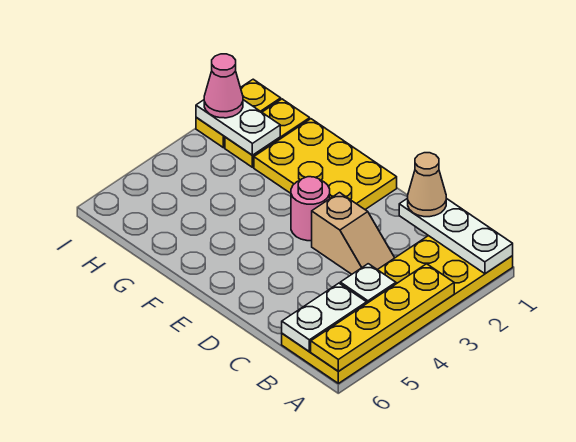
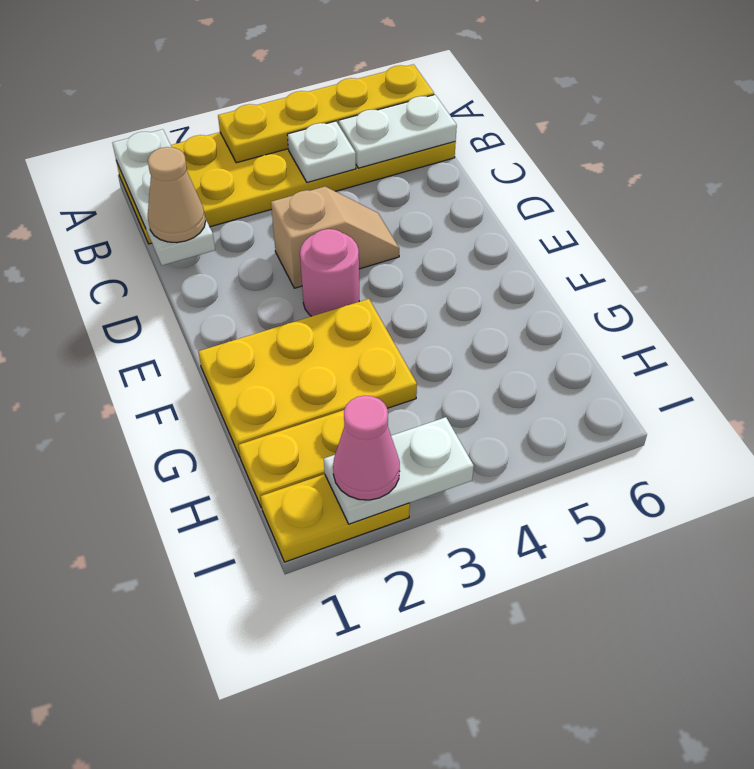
tan 1x2 slope [312,193,394,274] -> tan 1x2 slope turned to [271,187,399,288]
yellow 2x3 plate [254,119,397,209] -> yellow 2x3 plate turned to [198,299,417,457]
white 1x2 plate [196,100,280,155] -> white 1x2 plate turned to [324,417,474,524]

